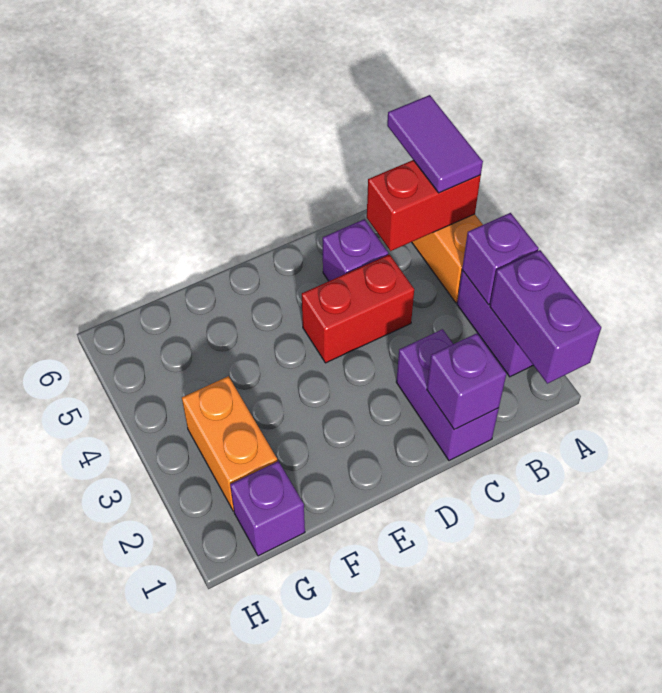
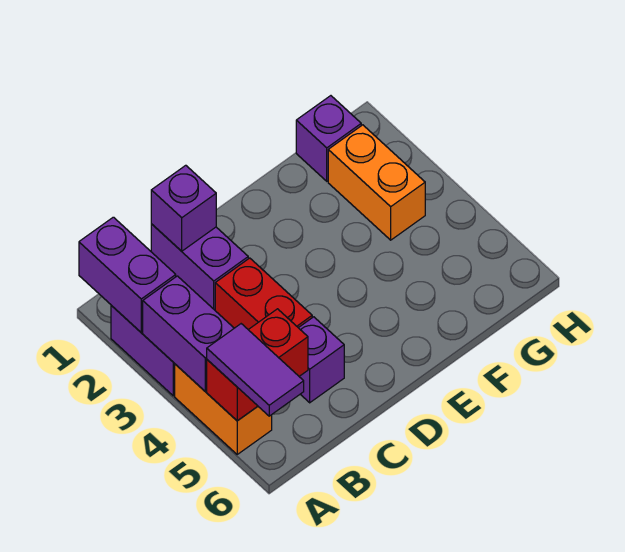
purple 1x1 brick [462,213,539,305] -> purple 1x2 brick [143,276,234,391]
red 1x2 brick [302,255,414,363] -> red 1x2 brick turned to [215,258,312,329]

